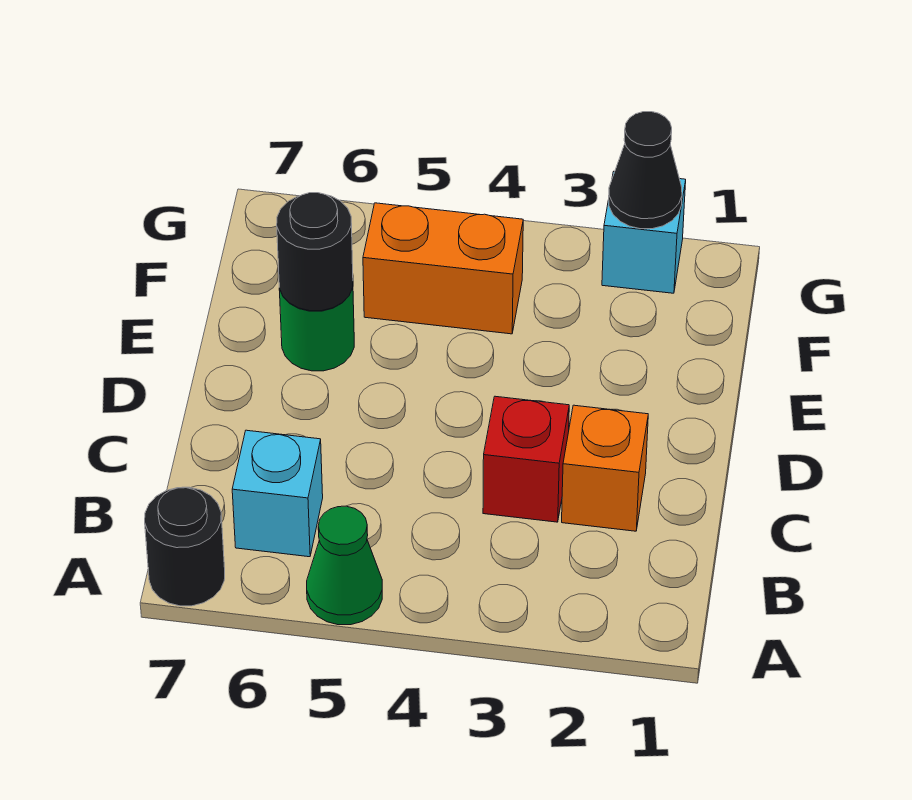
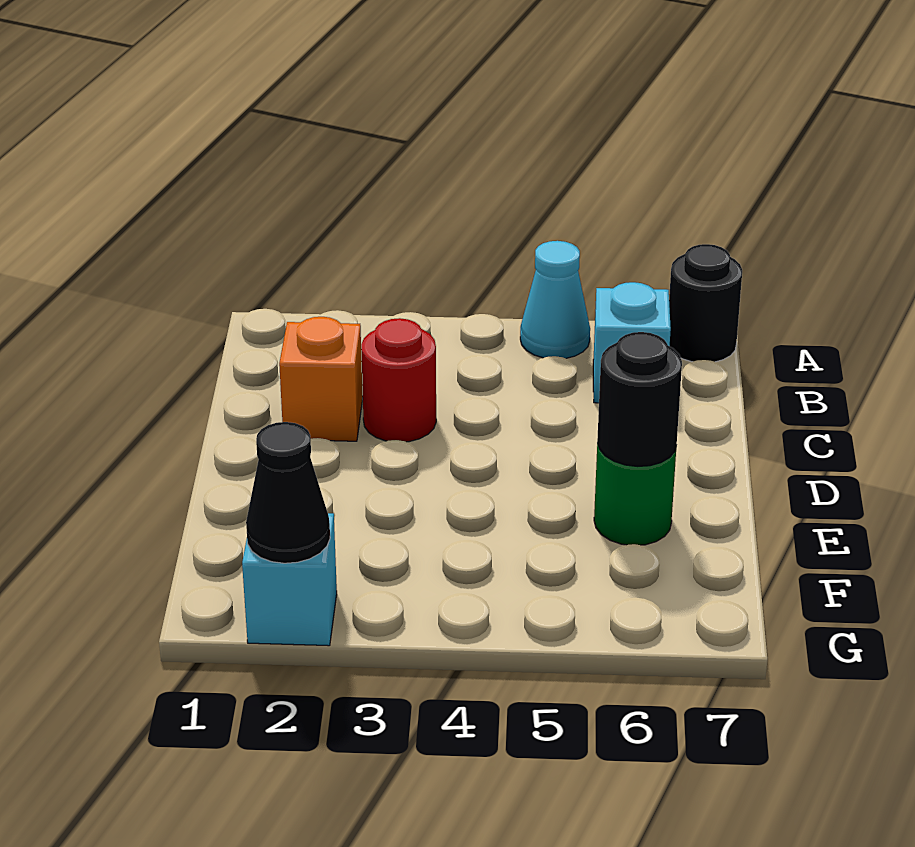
green 1x1 cone [307,506,382,625] -> cyan 1x1 cone [520,241,590,358]
red 1x1 brick [483,396,569,522] -> red 1x1 round brick [361,318,436,442]
orange 1x2 brick [363,203,523,334] -> none

